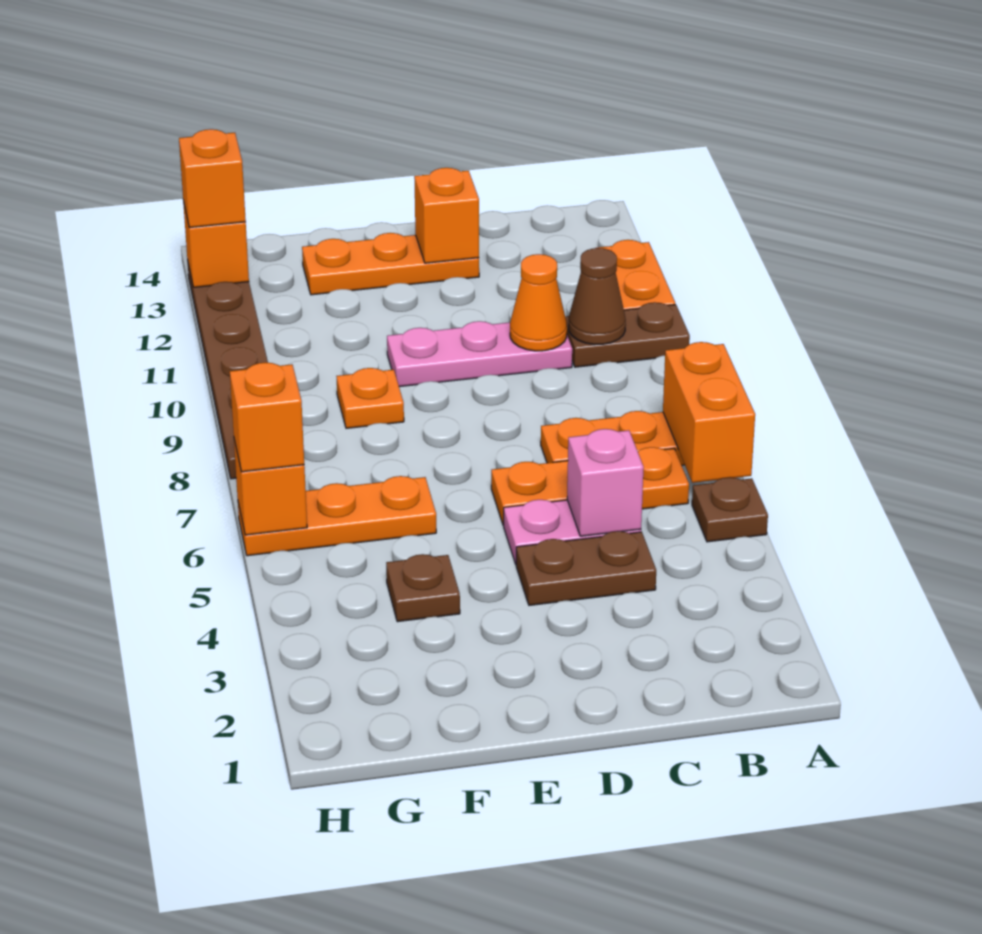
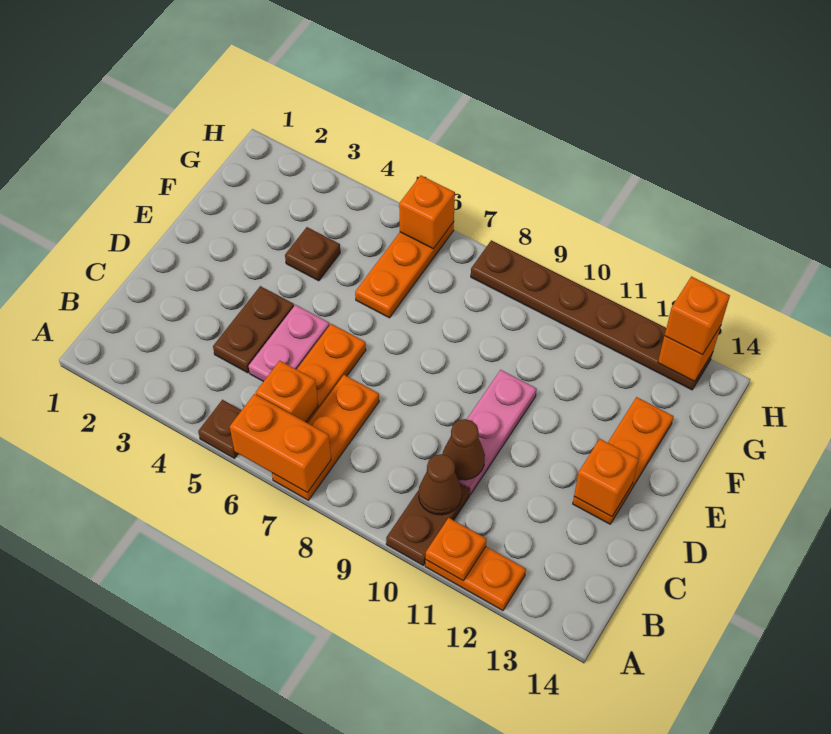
pink 1x1 brick [567,429,644,536] -> none
orange 1x1 cone [510,254,567,351] -> brown 1x1 cone [443,419,485,480]
orange 1x1 plate [337,368,404,428] -> orange 1x1 plate moved to [426,518,487,580]
orange 1x1 brick [230,362,304,472] -> orange 1x1 brick moved to [256,361,318,422]

